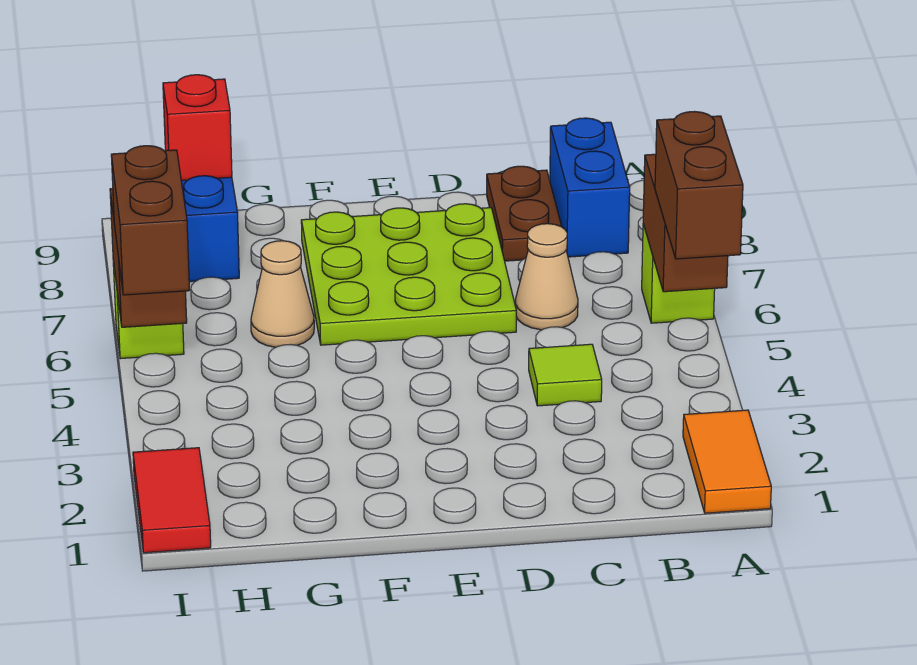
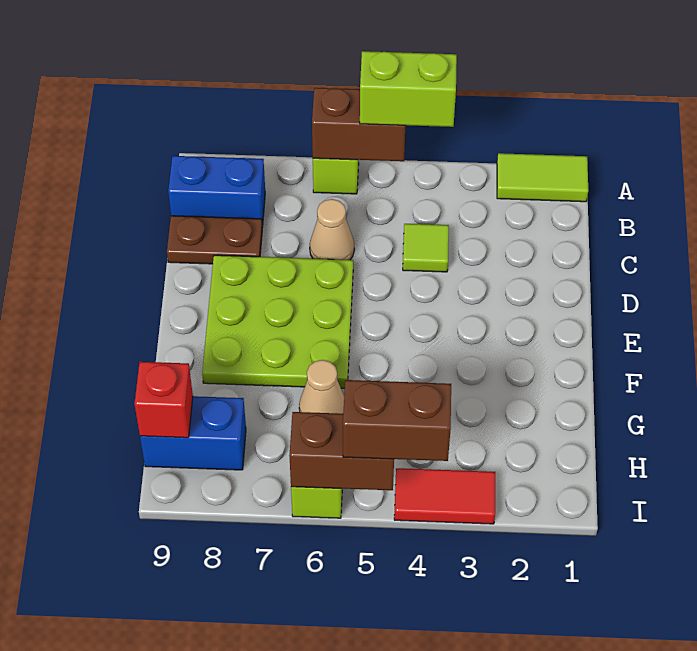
orange 1x2 tile [683,410,771,513] -> lime 1x2 tile [497,153,588,202]
brown 1x2 brick [655,112,743,259] -> lime 1x2 brick [360,51,457,127]
red 1x2 tile [133,448,211,553] -> red 1x2 tile moved to [394,468,495,524]

